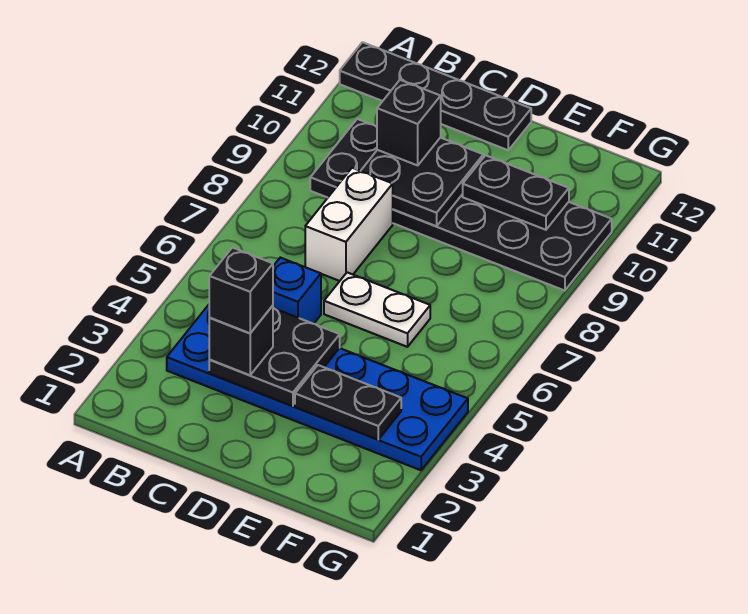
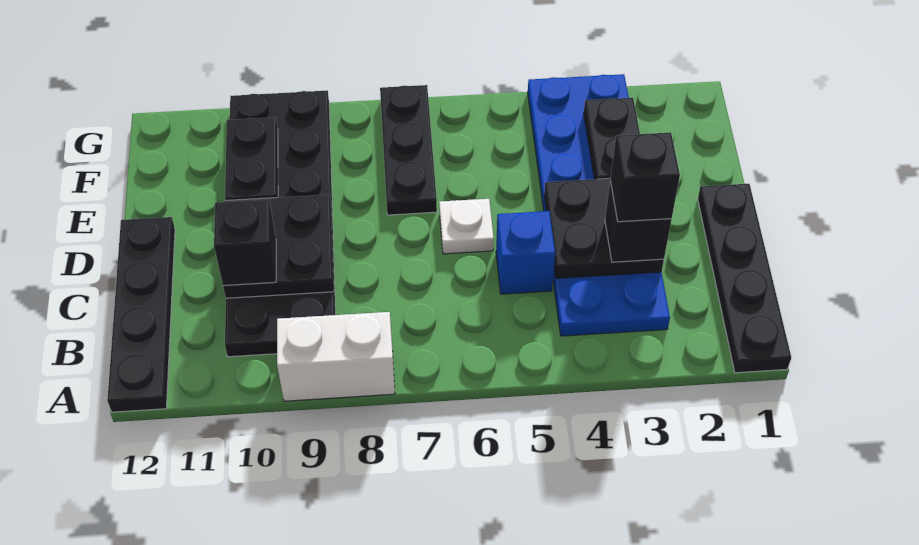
none -> black 1x4 plate [698,184,791,373]
white 1x2 brick [305,168,393,281] -> white 1x2 brick moved to [277,312,395,401]
white 1x2 plate [324,272,430,347] -> white 1x1 plate [439,199,494,254]
none -> black 1x3 plate [380,85,437,215]

